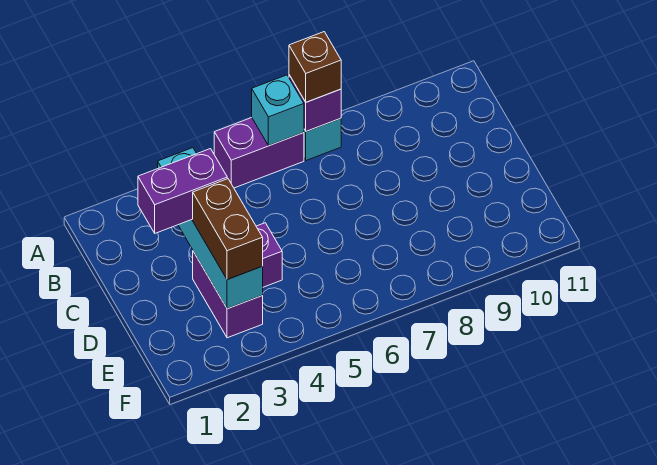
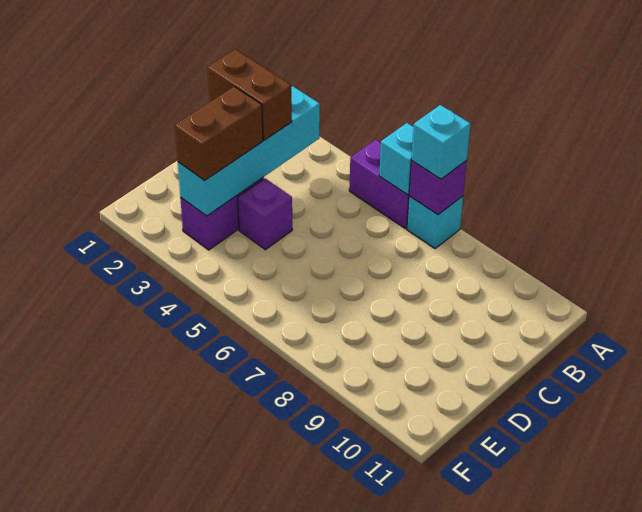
brown 1x1 brick [289,32,341,102] -> cyan 1x1 brick [411,105,470,179]
purple 1x2 brick [138,149,227,233] -> brown 1x2 brick [208,49,292,140]

